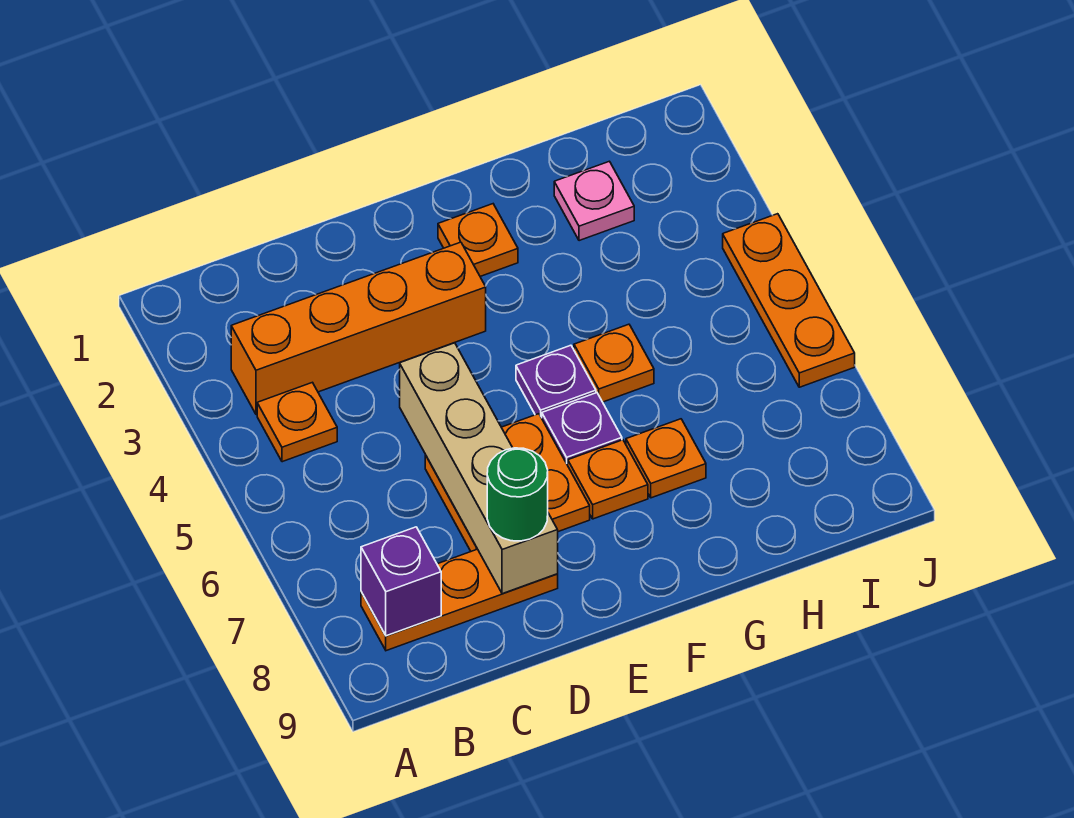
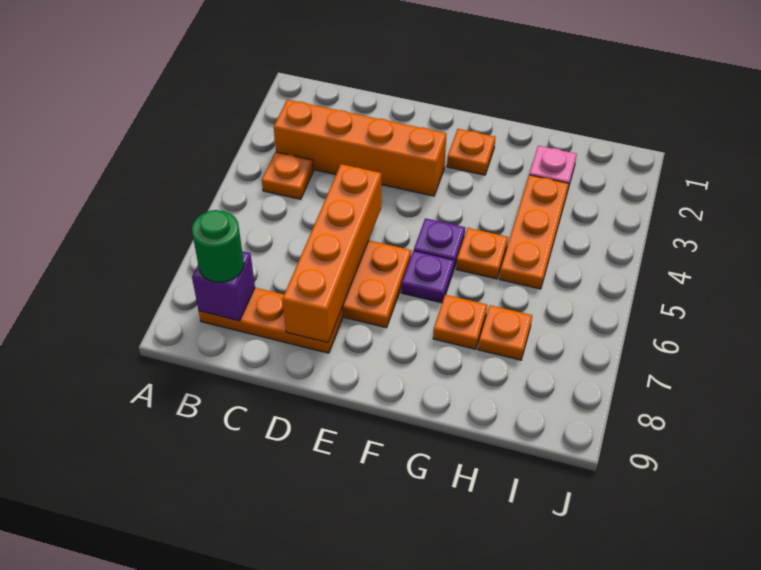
tan 1x4 brick [400,343,558,594] -> orange 1x4 brick [282,164,381,343]
green 1x1 round brick [487,448,548,541] -> green 1x1 round brick moved to [192,210,244,282]
orange 1x1 plate [568,440,648,519] -> orange 1x1 plate moved to [478,305,532,360]
orange 1x3 plate [723,214,855,387] -> orange 1x3 plate moved to [499,175,569,289]

